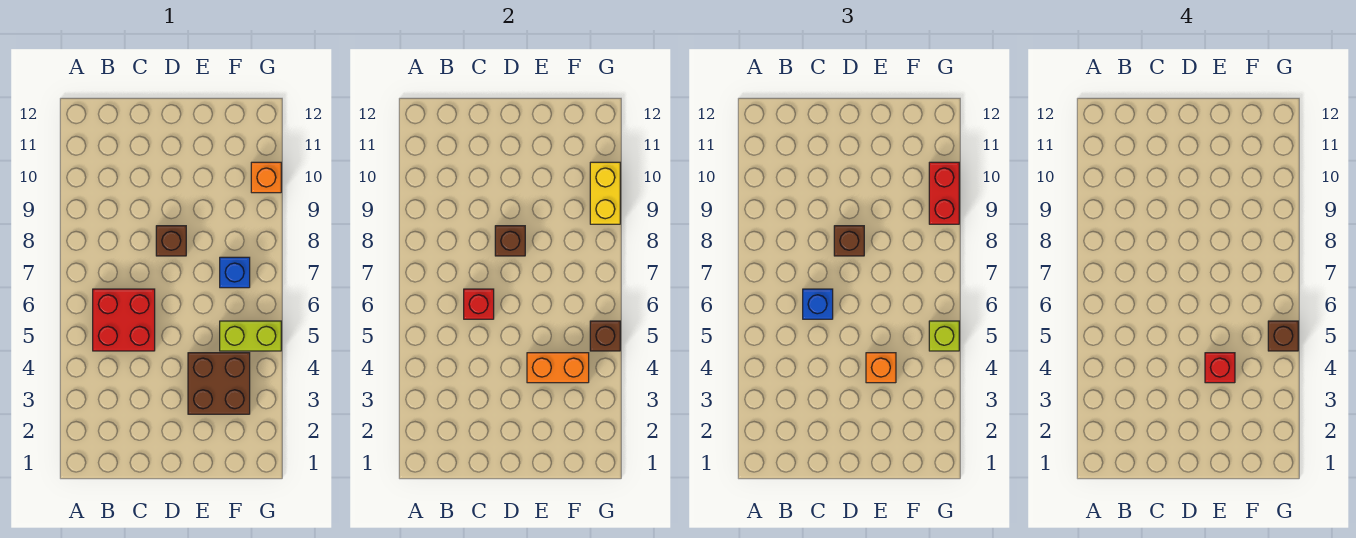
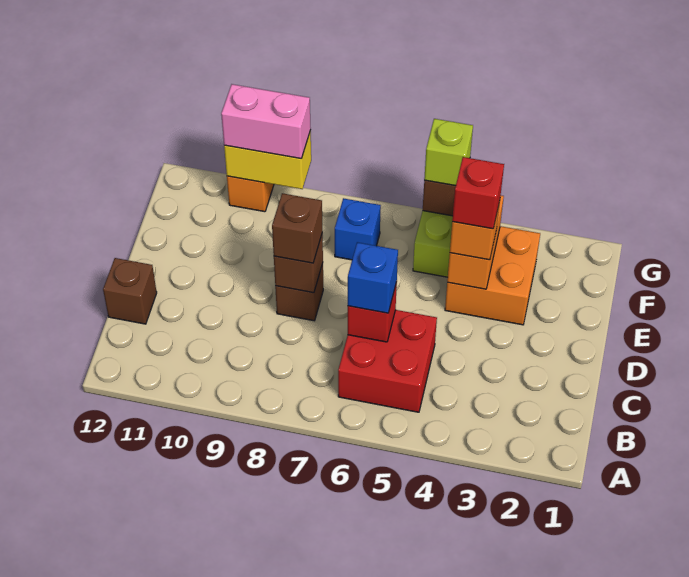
brown 2x2 brick [188,353,250,414] -> orange 2x2 brick [445,226,540,325]
brown 1x1 brick [1268,321,1298,351] -> brown 1x1 brick moved to [103,258,157,324]
red 1x2 brick [929,162,959,224] -> pink 1x2 brick [221,84,311,159]

